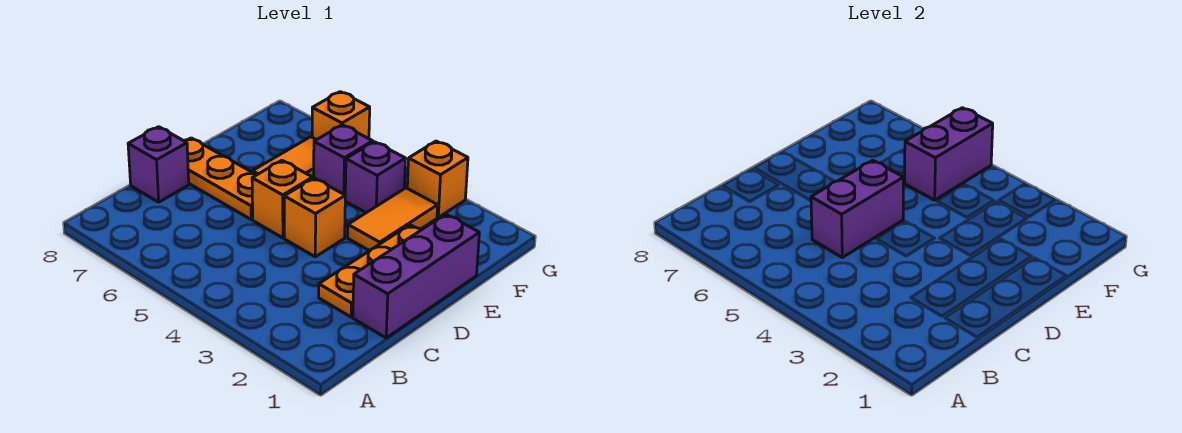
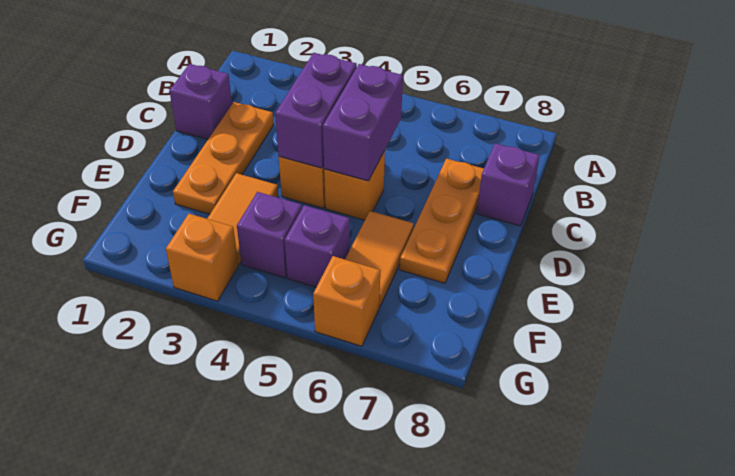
purple 1x3 brick [353,214,479,338] -> purple 1x1 brick [169,64,232,139]
orange 1x3 plate [184,138,257,219] -> orange 1x3 plate turned to [400,159,484,283]
purple 1x2 brick [904,108,993,200] -> purple 1x2 brick moved to [275,53,357,168]

